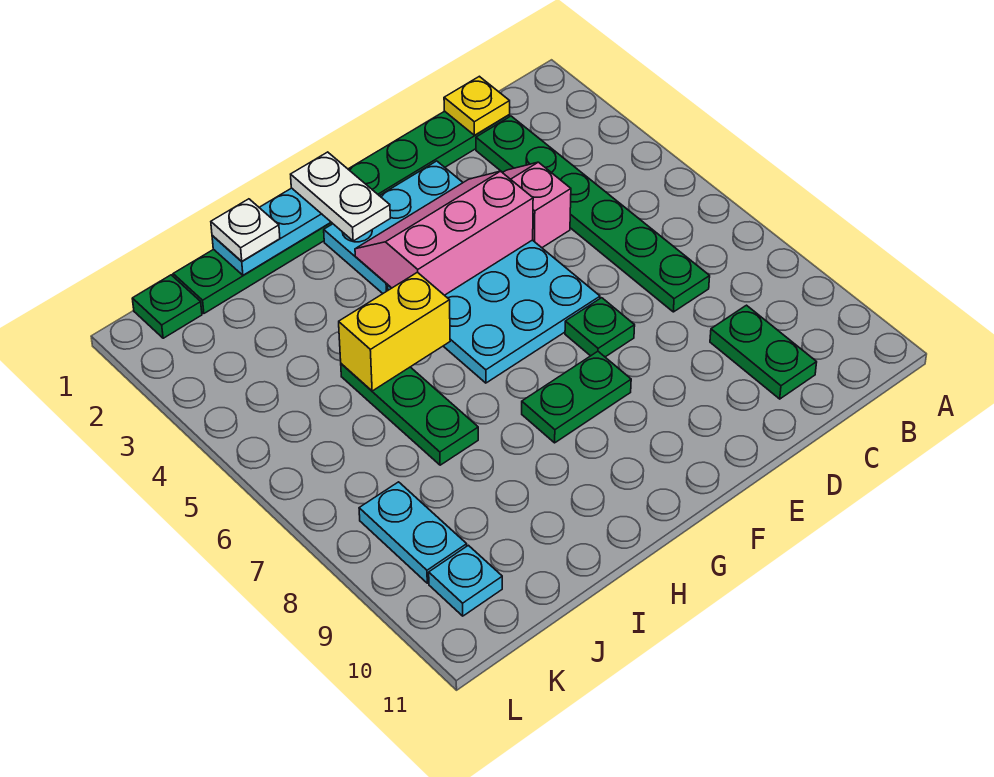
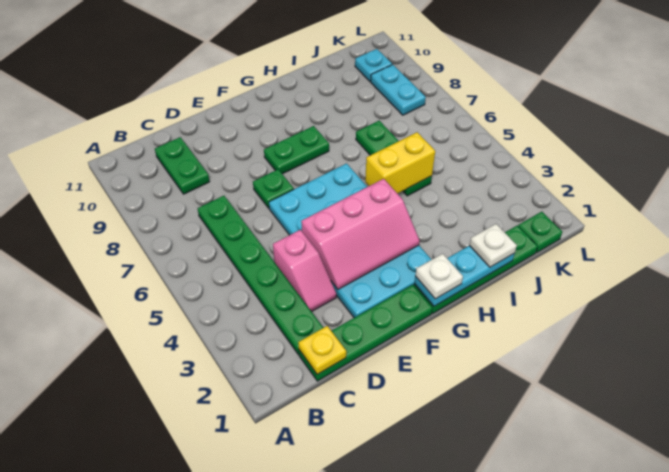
white 1x2 plate [291,152,390,241] -> white 1x1 plate [415,254,463,299]

